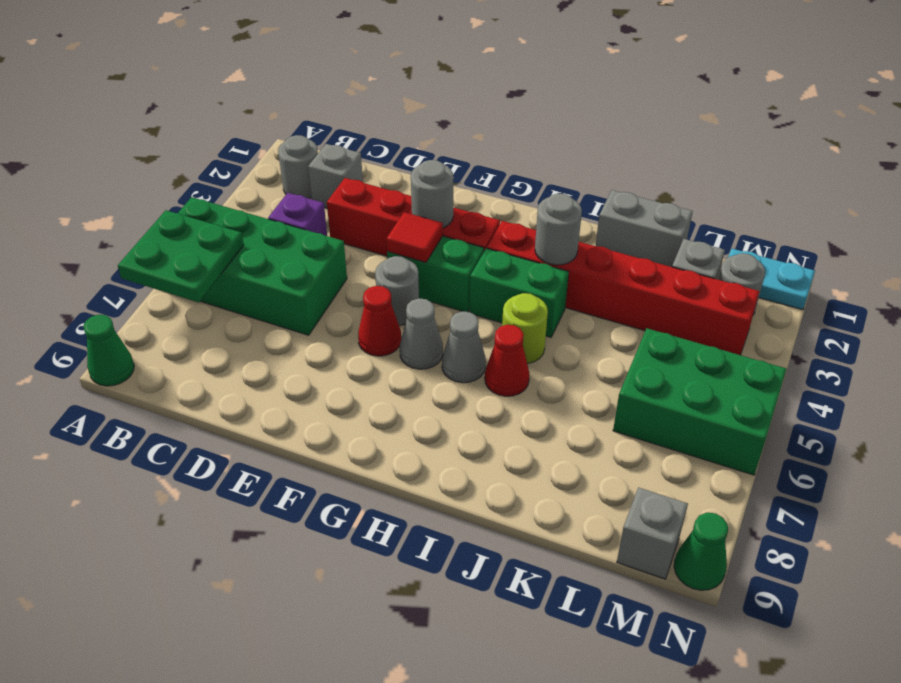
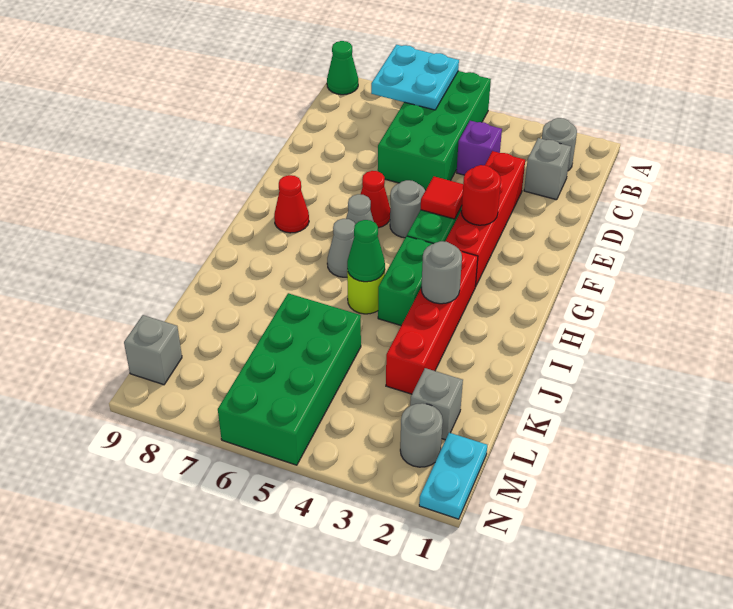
green 2x2 plate [118,210,244,303] -> cyan 2x2 plate [371,45,459,110]
grey 1x1 round brick [411,160,453,228] -> red 1x1 round brick [461,165,501,225]
red 1x6 brick [487,221,759,355] -> red 1x4 brick [386,251,478,394]
red 1x1 cone [485,325,529,396] -> red 1x1 cone moved to [274,175,309,233]
grey 1x2 brick [596,190,693,267] -> none
green 2x3 brick [613,328,786,475] -> green 2x4 brick [218,293,361,465]
green 1x1 cone [674,513,728,590] -> green 1x1 cone moved to [347,220,385,282]

